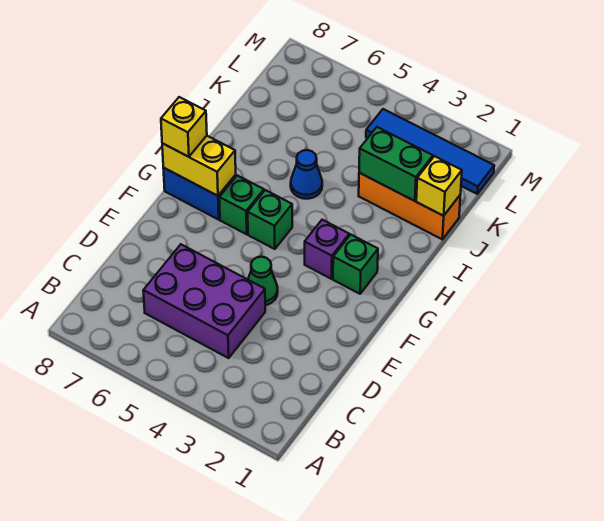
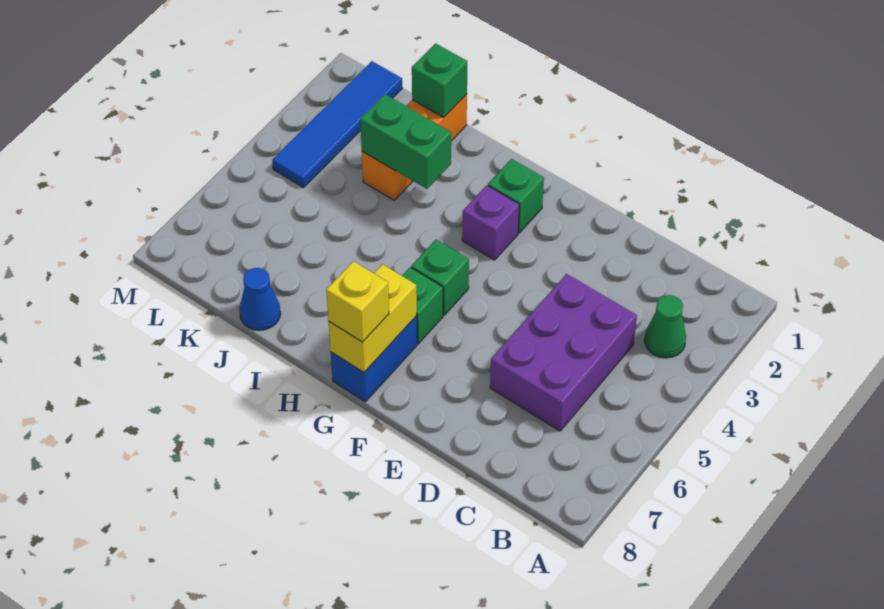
green 1x1 cone [248,257,278,305] -> green 1x1 cone moved to [644,295,686,358]
blue 1x1 cone [291,150,322,199] -> blue 1x1 cone moved to [239,268,281,330]
yellow 1x1 brick [416,156,462,216] -> green 1x1 brick [412,43,467,118]
green 1x2 brick [359,127,433,201] -> green 1x2 brick turned to [360,94,451,189]

